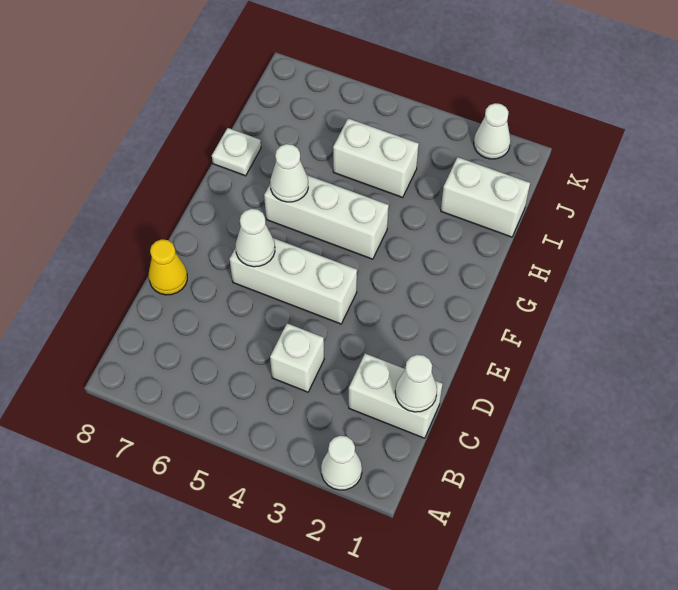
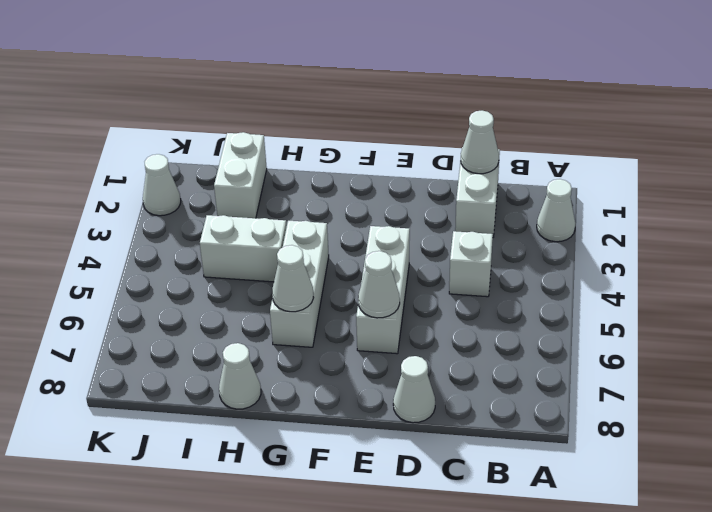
yellow 1x1 cone [149,239,187,295] -> white 1x1 cone [393,356,435,423]
white 1x1 plate [212,128,261,176] -> white 1x1 cone [219,343,261,409]
white 1x2 brick [333,118,419,197] -> white 1x2 brick turned to [200,215,287,282]

